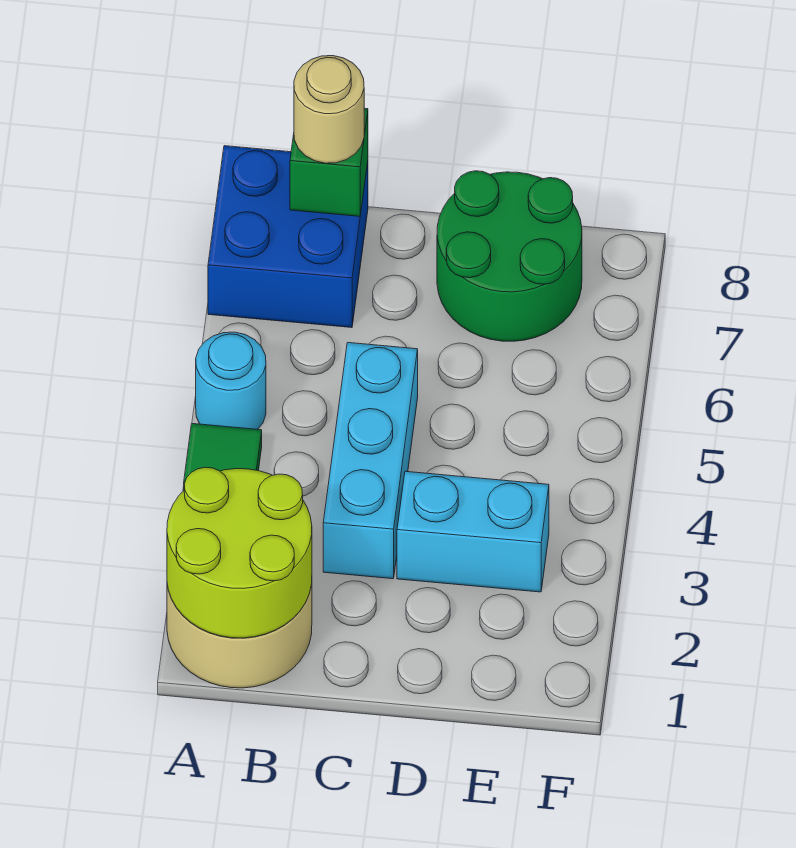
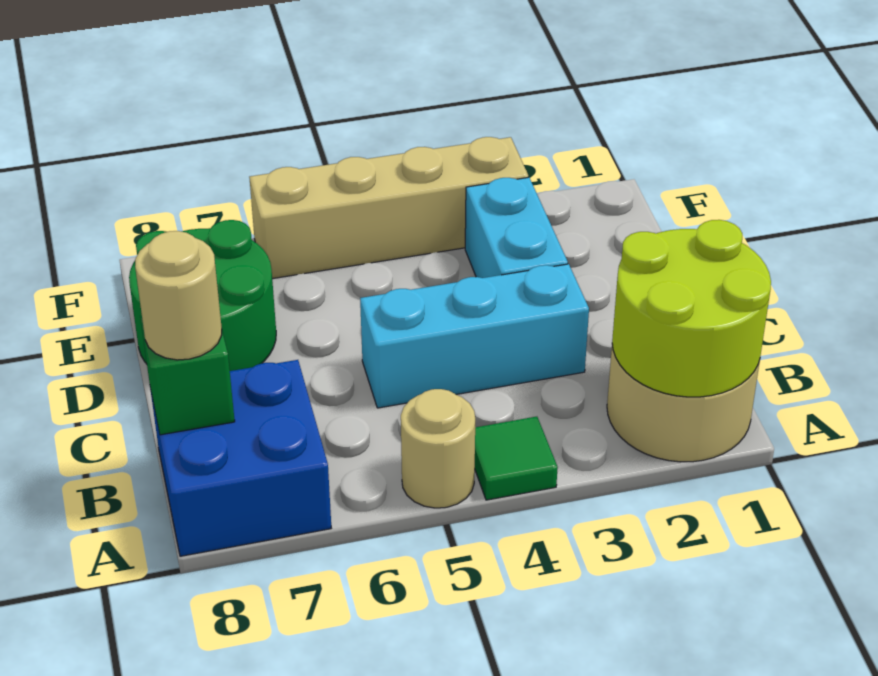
cyan 1x1 round brick [196,332,266,429] -> tan 1x1 round brick [401,389,475,508]
none -> tan 1x4 brick [249,137,528,279]

